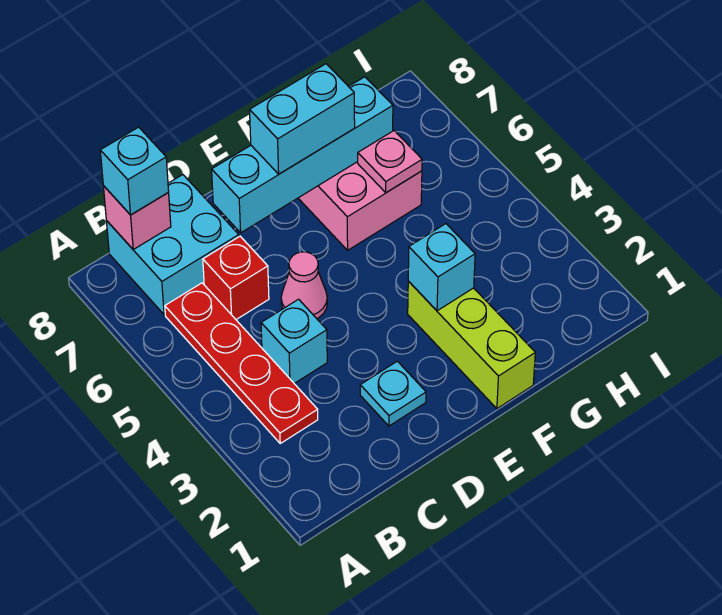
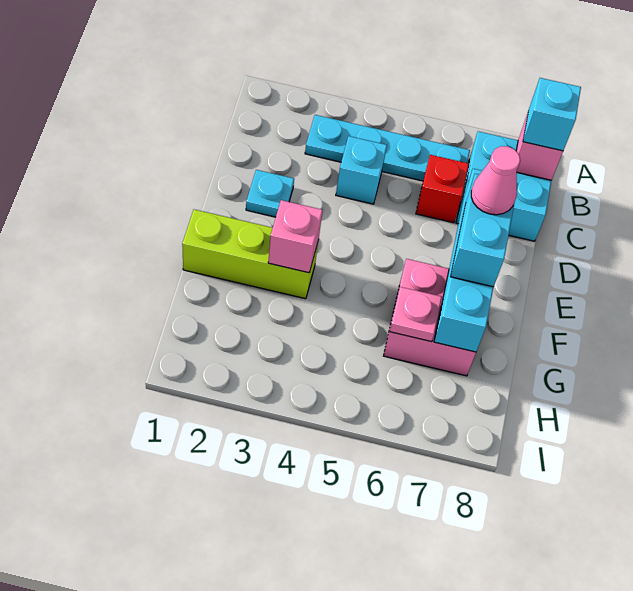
red 1x4 plate [165,283,318,443] -> cyan 1x4 plate [305,115,470,181]
pink 1x1 cone [281,252,327,319] -> pink 1x1 cone moved to [471,146,520,215]
cyan 1x1 brick [408,224,475,311] -> pink 1x1 brick [268,200,323,273]

